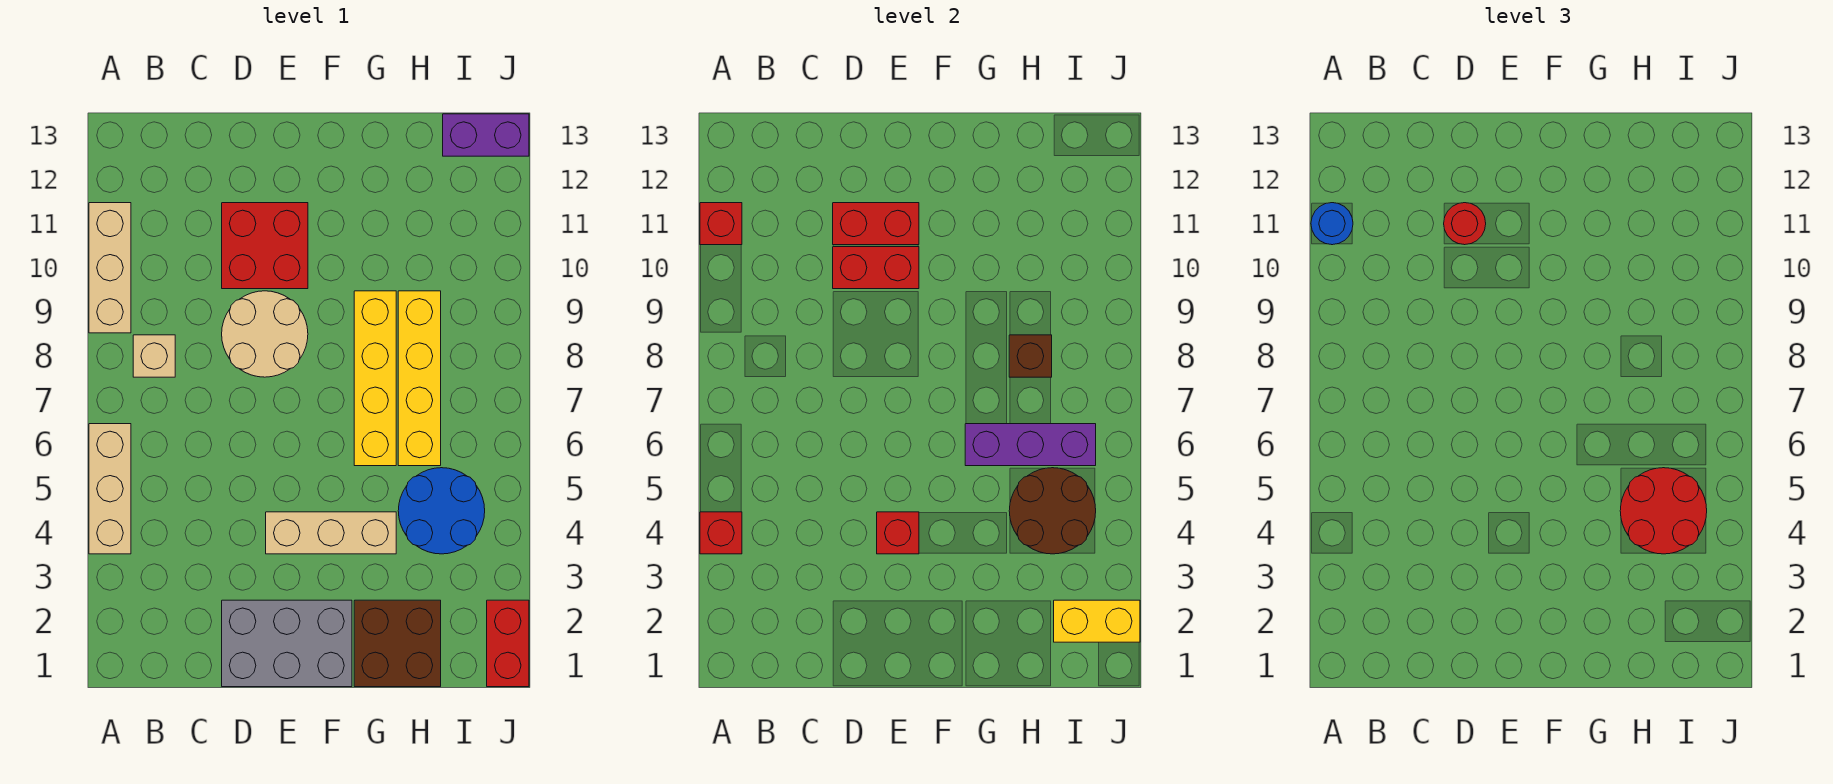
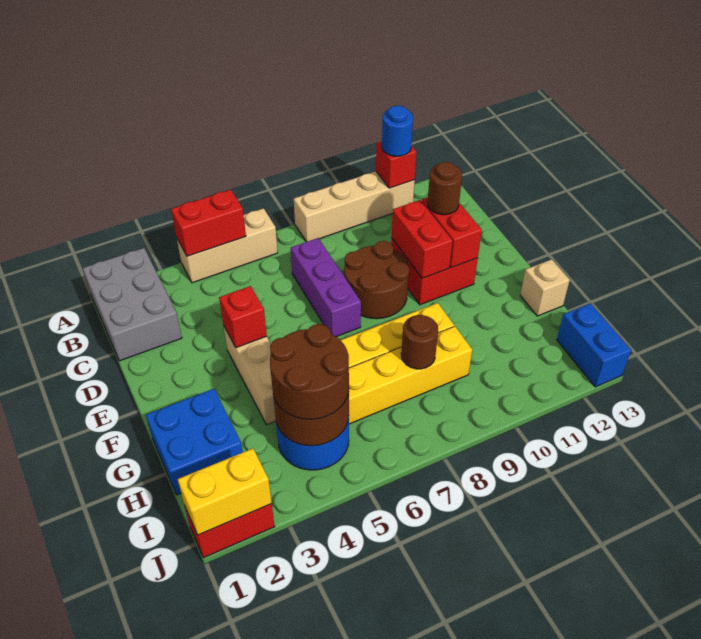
red 1x1 brick [700,512,742,554] -> red 1x2 brick [171,190,246,256]
tan 1x3 brick [89,203,131,333] -> tan 1x4 brick [294,171,415,242]
tan 1x1 brick [133,335,175,377] -> tan 1x1 brick moved to [520,259,570,316]
grey 2x3 brick [222,600,352,687] -> grey 2x3 brick moved to [83,248,182,361]
tan 2x2 round brick [222,291,308,377] -> brown 2x2 round brick [344,241,409,319]
red 1x1 round brick [1444,203,1486,245] -> brown 1x1 round brick [428,162,462,215]
brown 2x2 brick [354,600,441,687] -> blue 2x2 brick [146,389,243,495]
purple 1x3 brick [965,424,1096,466] -> purple 1x3 brick moved to [291,238,361,337]
red 2x2 round brick [1620,468,1707,554] -> brown 2x2 round brick [270,324,349,419]
brown 1x1 brick [1009,335,1052,377] -> brown 1x1 round brick [401,315,438,369]
yellow 1x2 brick [1054,600,1140,642] -> yellow 1x2 brick turned to [178,449,272,535]
purple 1x2 brick [443,114,529,156] -> blue 1x2 brick [557,303,631,387]

